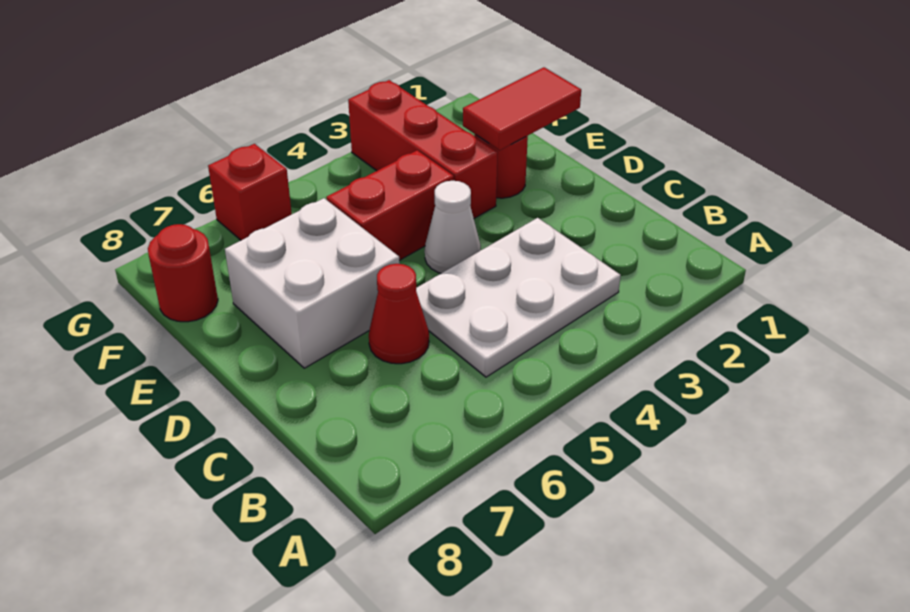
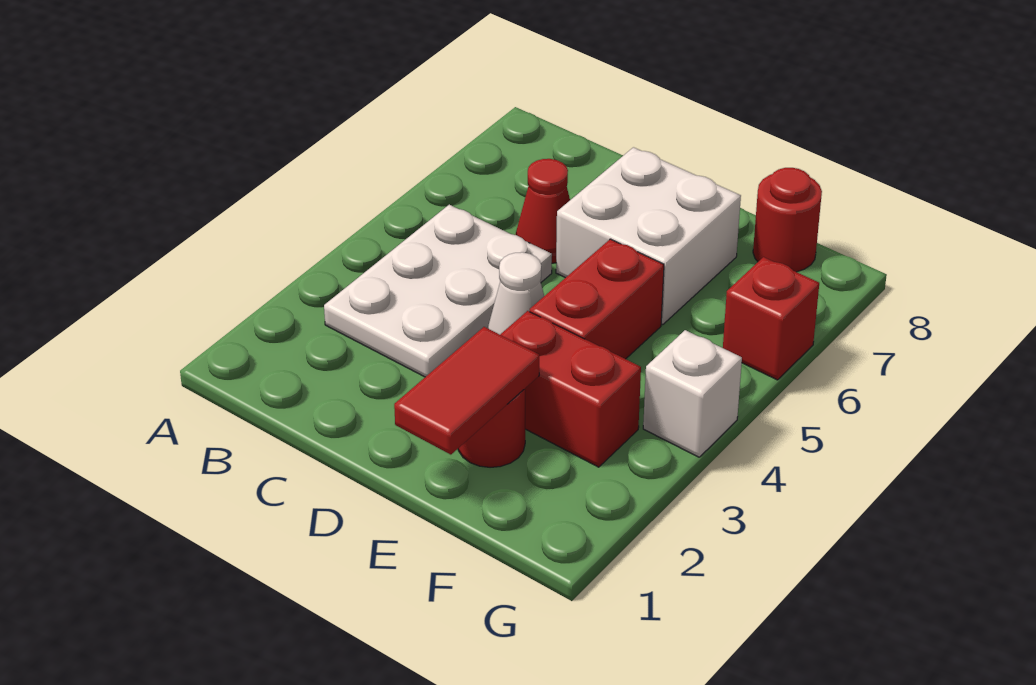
red 1x3 brick [348,80,498,218] -> red 1x2 brick [500,311,641,467]
none -> white 1x1 brick [643,330,742,457]

